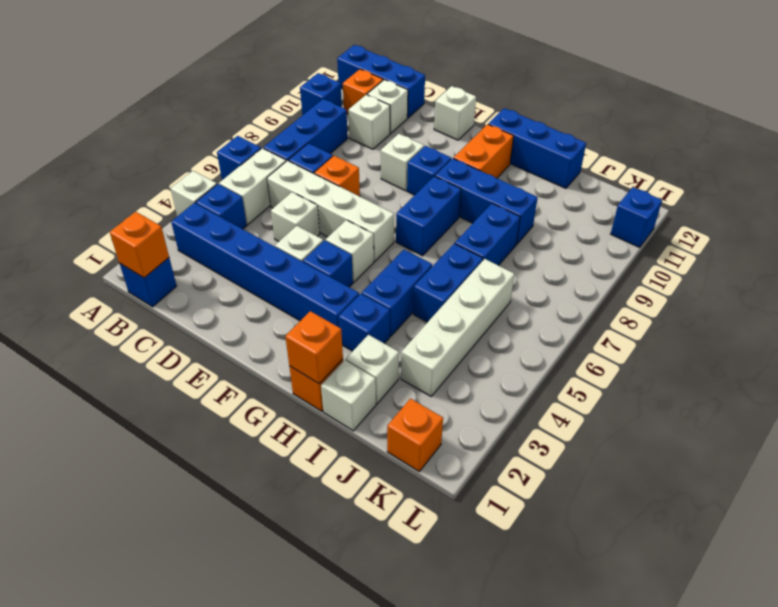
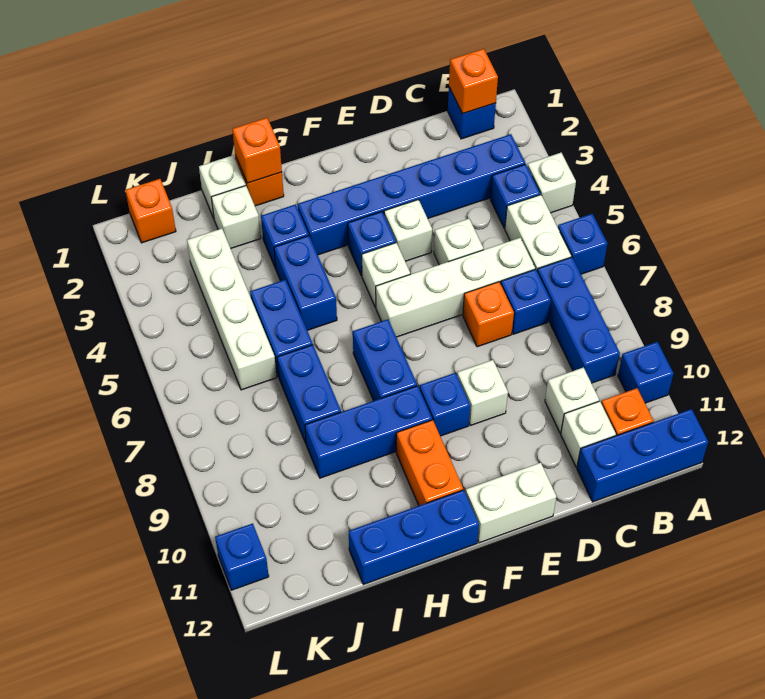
white 1x1 brick [434,86,476,140] -> white 1x2 brick [466,463,556,543]

